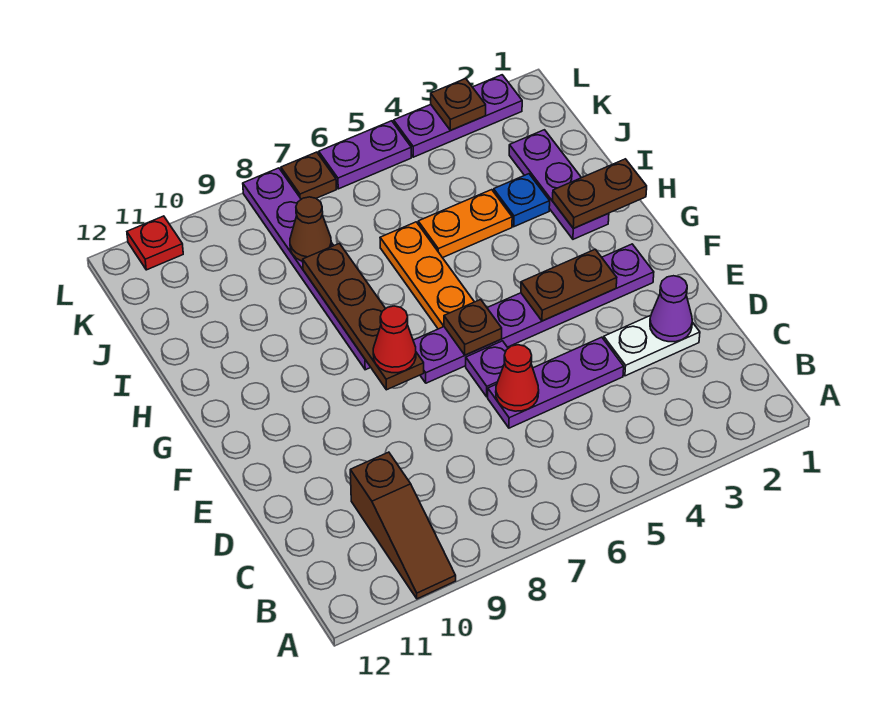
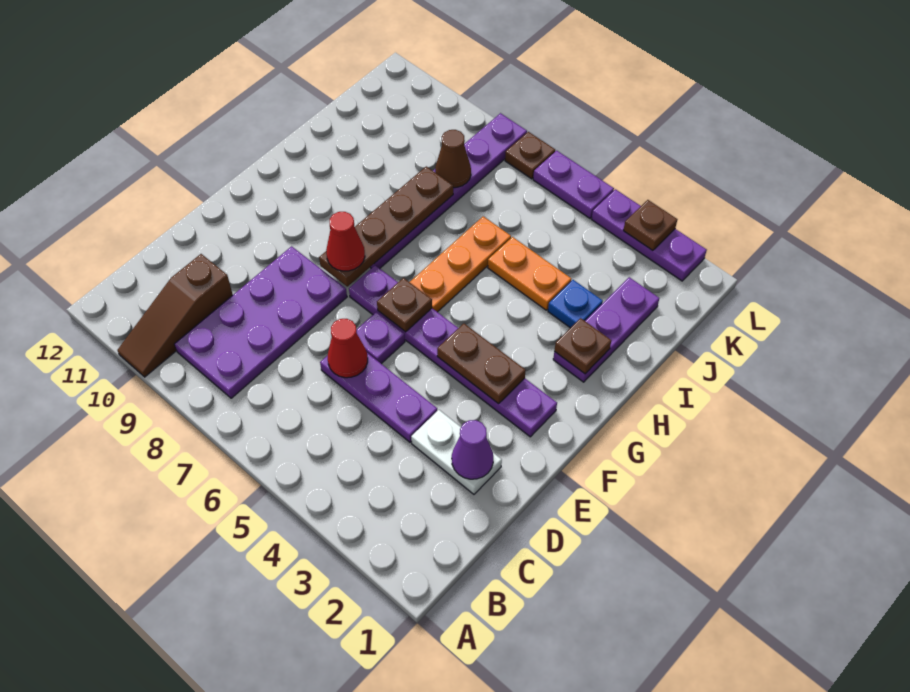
none -> purple 2x4 plate [174,246,347,398]
brown 1x2 plate [553,159,647,228] -> brown 1x1 plate [554,318,611,374]
red 1x1 plate [127,216,183,270] -> none

